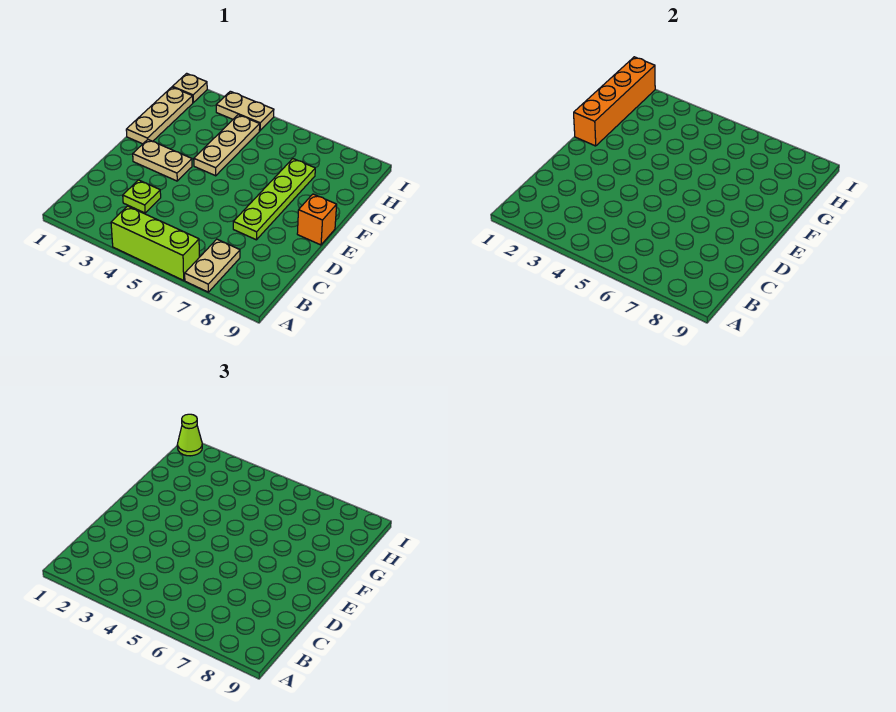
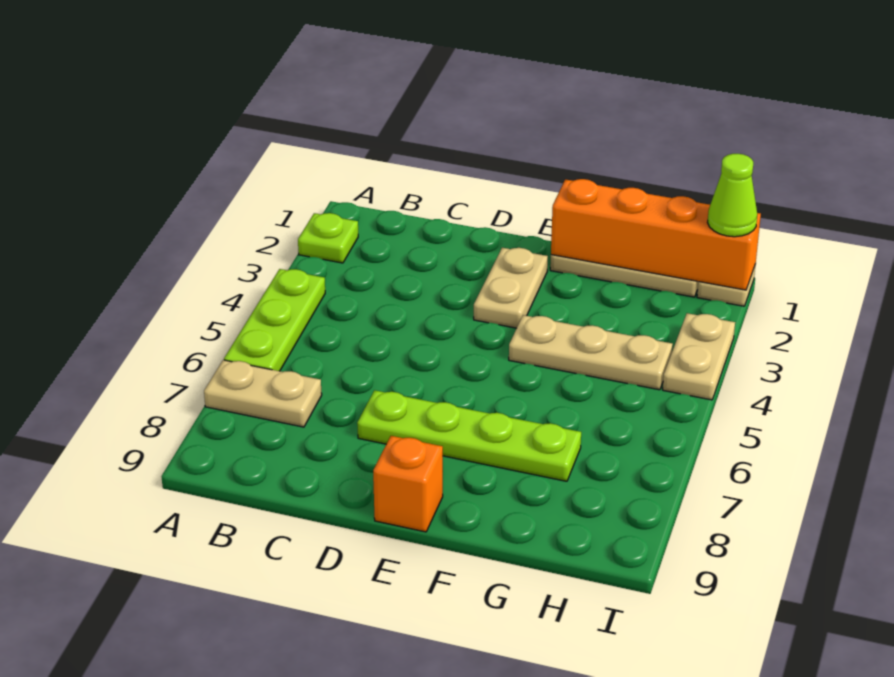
lime 1x3 brick [111,206,199,280] -> lime 1x3 plate [224,269,325,371]
lime 1x1 plate [123,180,161,213] -> lime 1x1 plate moved to [298,213,358,263]

